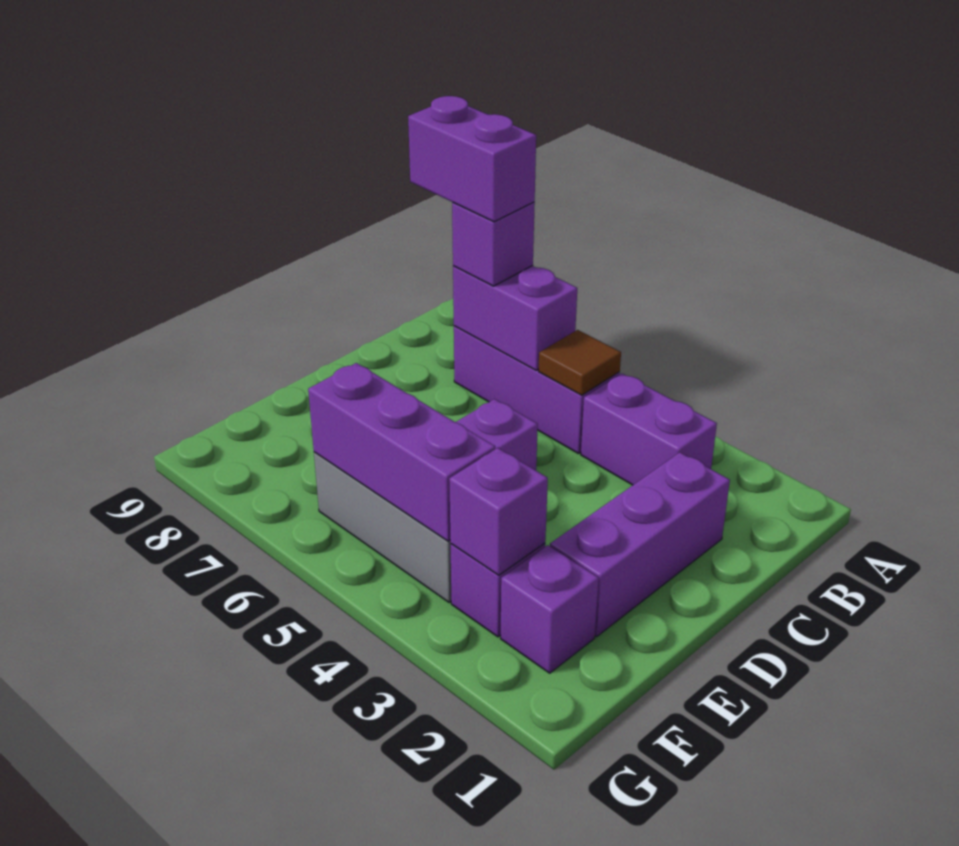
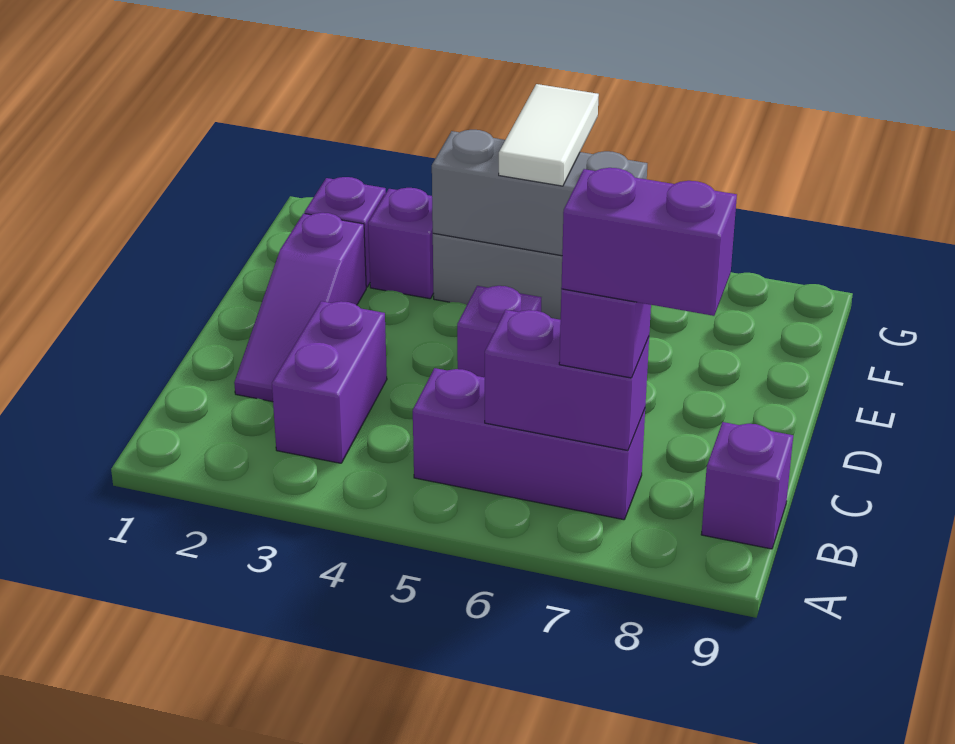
purple 1x2 brick [581,374,717,485] -> purple 1x2 brick turned to [272,301,387,463]
brown 1x1 tile [539,330,621,395] -> none
purple 1x3 brick [550,452,730,637] -> purple 1x3 slope [234,213,366,402]
purple 1x1 brick [449,448,548,575] -> purple 1x1 brick moved to [701,422,793,549]
purple 1x3 brick [308,363,495,541] -> grey 1x3 brick [432,130,647,256]
none -> white 1x2 tile [499,84,599,186]

